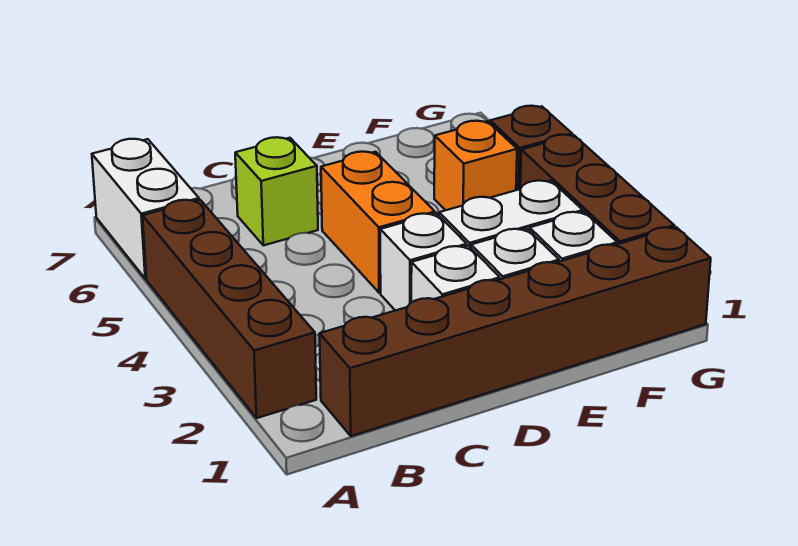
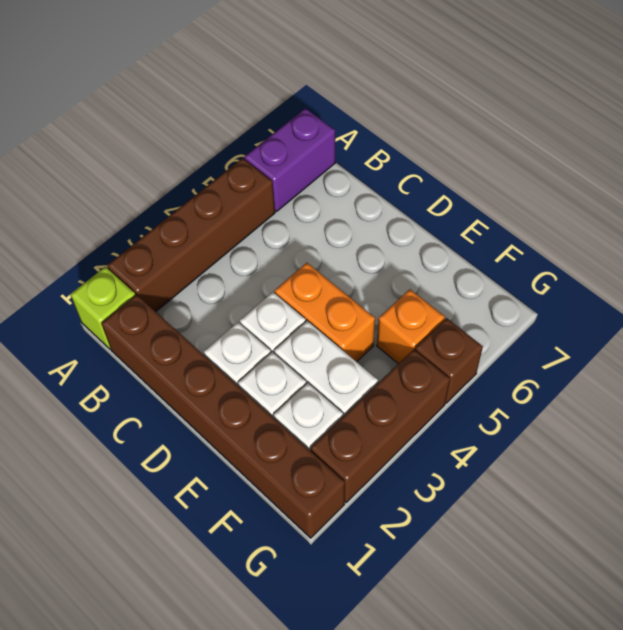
white 1x2 brick [92,139,199,279] -> purple 1x2 brick [244,108,335,211]
lime 1x1 brick [235,137,318,245] -> lime 1x1 brick moved to [70,267,135,349]
orange 1x2 brick [321,152,435,293] -> orange 1x2 brick turned to [275,263,375,362]

